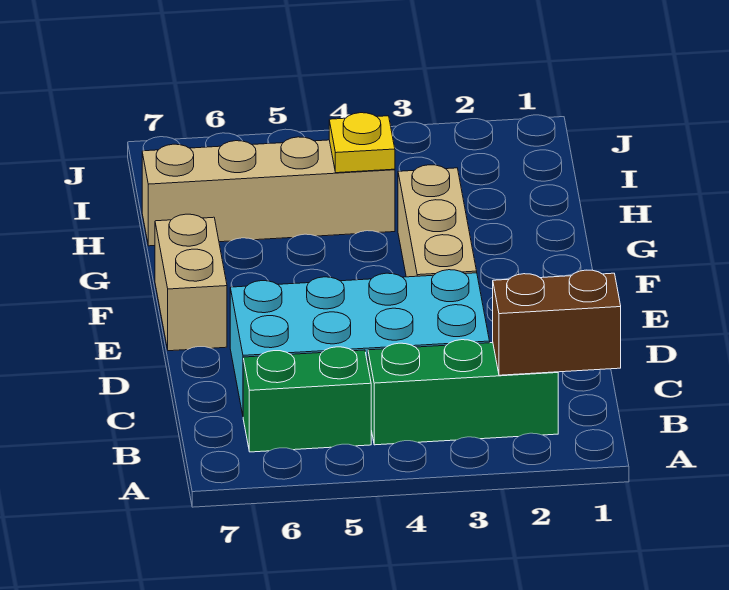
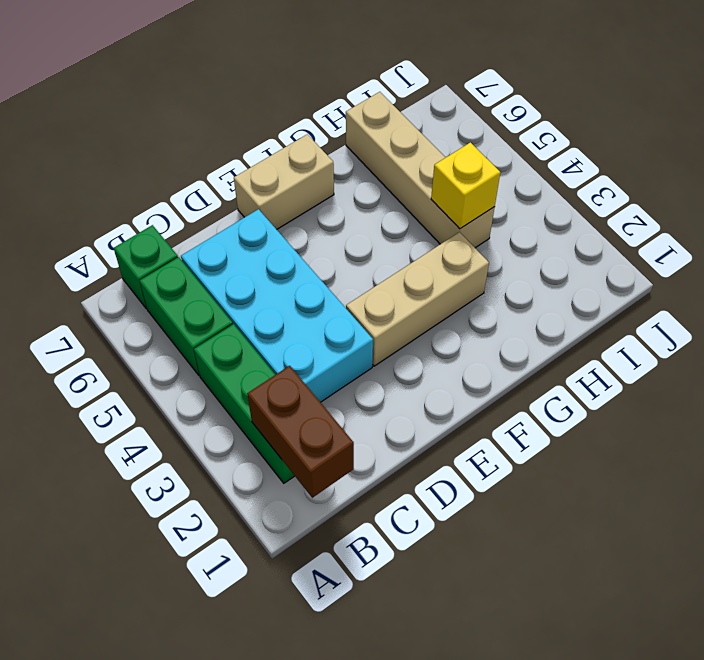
none -> green 1x1 brick [114,225,178,309]
yellow 1x1 plate [329,113,395,173] -> yellow 1x1 brick [431,142,500,229]

